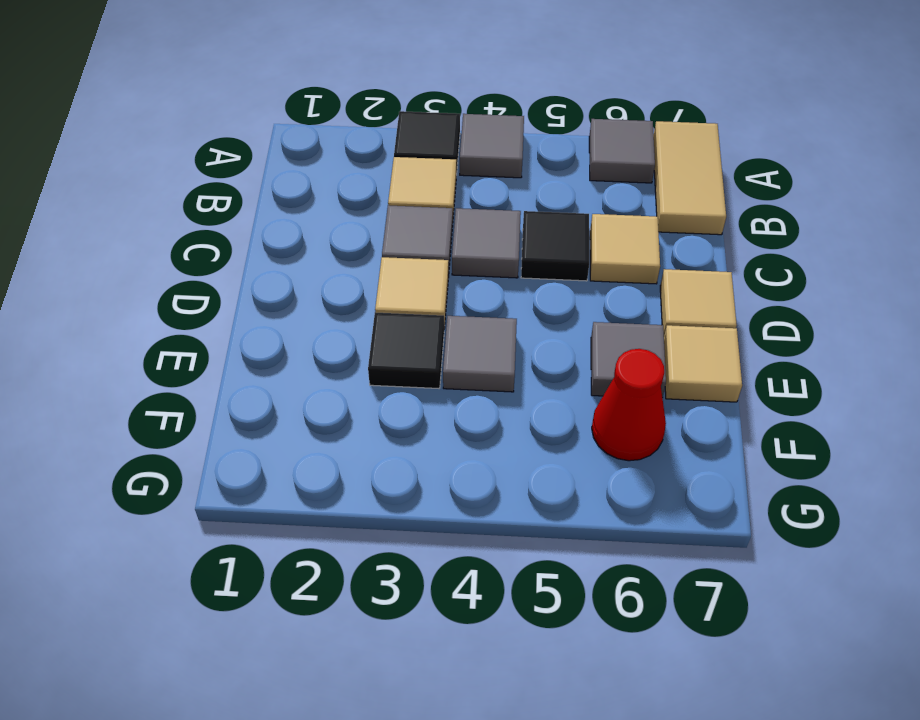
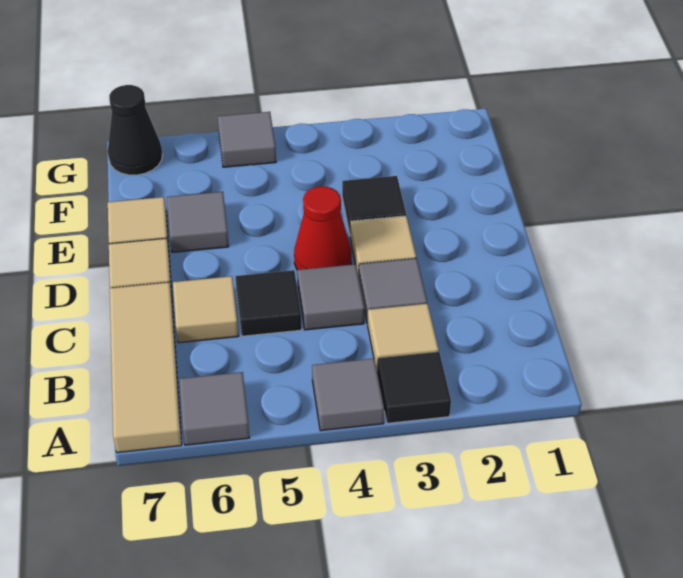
tan 1x2 tile [654,121,726,235] -> tan 1x3 tile [110,282,182,453]
grey 1x1 tile [443,316,517,392] -> grey 1x1 tile moved to [218,112,276,167]
red 1x1 cone [592,349,666,461] -> red 1x1 cone moved to [294,186,351,270]
none -> black 1x1 cone [108,85,162,175]

